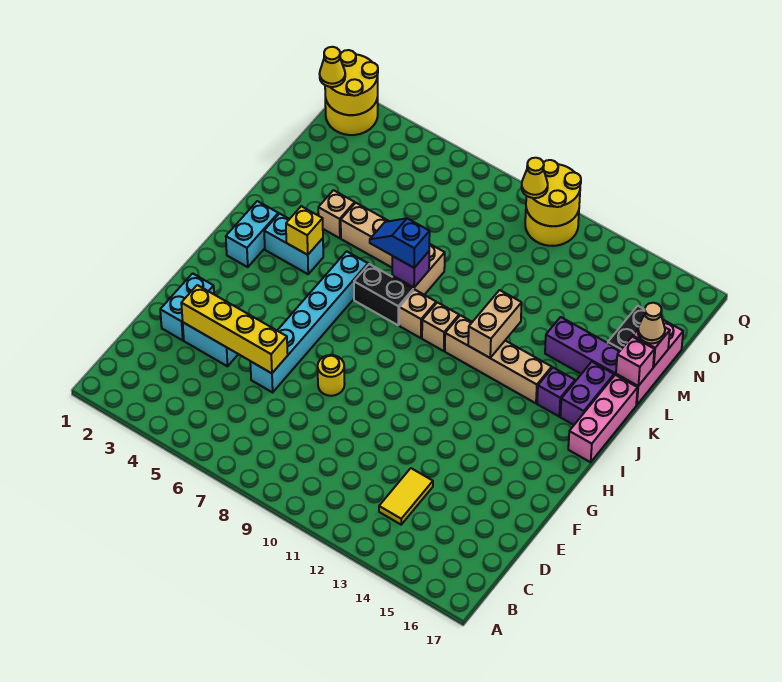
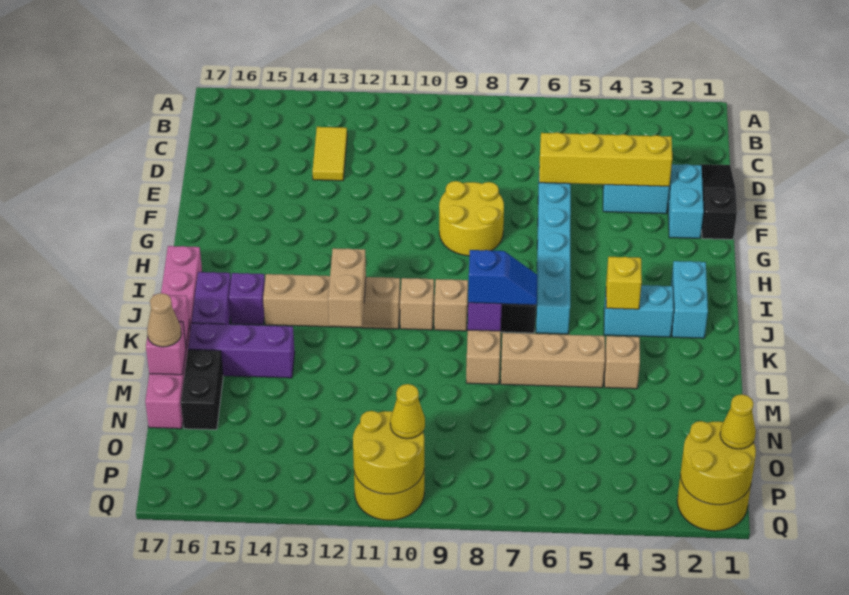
none -> black 1x3 slope [700,164,737,239]
yellow 1x1 round brick [318,355,345,396] -> yellow 2x2 round brick [439,181,504,256]

